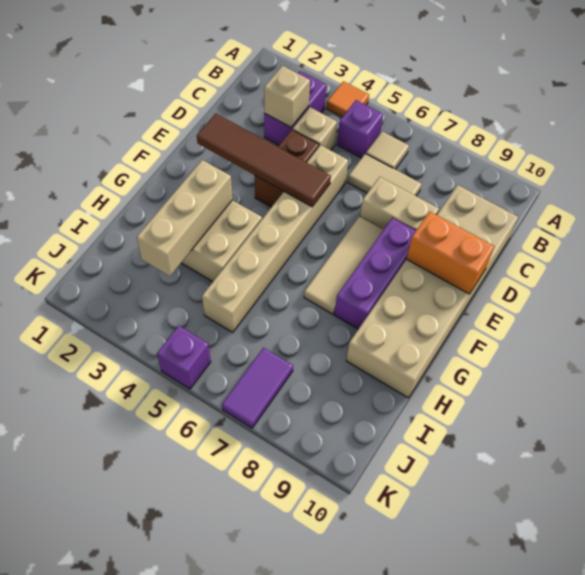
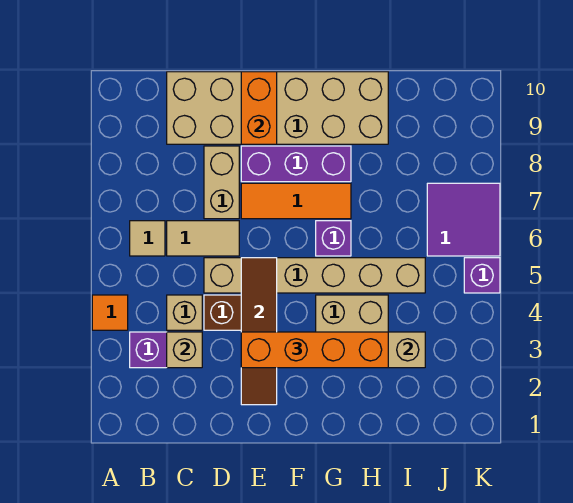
purple 1x1 brick [337,100,383,158] -> purple 1x1 brick moved to [316,221,351,256]
tan 1x2 tile [348,154,422,196] -> tan 1x2 tile turned to [167,221,239,256]
none -> orange 1x4 brick [241,332,388,368]
tan 1x3 tile [304,216,384,314] -> orange 1x3 tile [241,183,351,219]
purple 1x2 tile [222,348,293,428] -> purple 2x2 tile [427,183,500,256]

